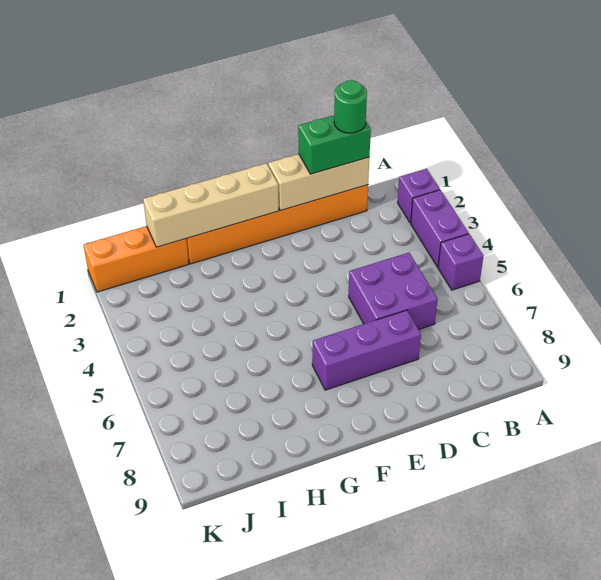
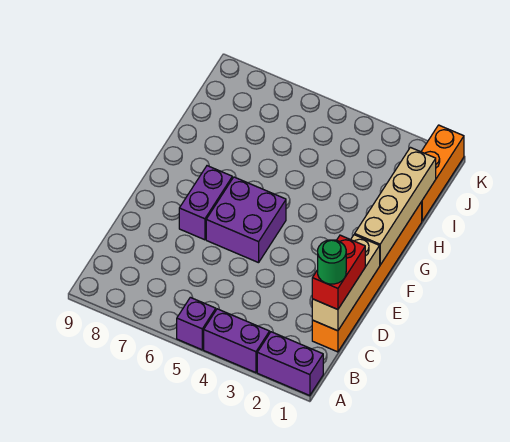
purple 1x1 brick [398,169,440,223] -> purple 1x2 brick [257,332,323,396]
green 1x2 brick [298,115,371,174] -> red 1x2 brick [312,235,365,310]
purple 2x2 brick [349,253,438,330] -> purple 2x2 brick moved to [206,177,286,263]
purple 1x3 brick [312,310,421,390] -> purple 1x2 brick [179,166,232,240]

